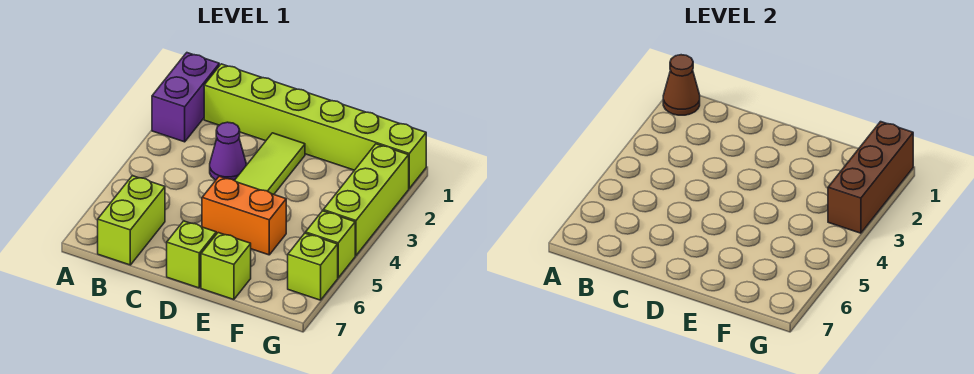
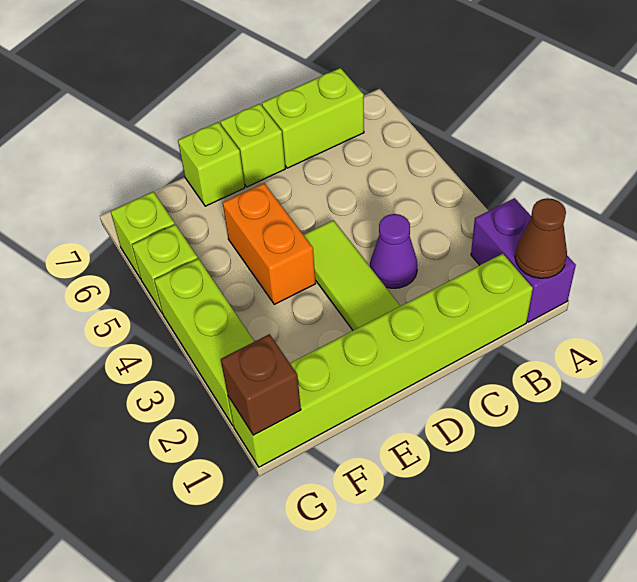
lime 1x2 brick [98,176,165,265] -> lime 1x2 brick turned to [262,68,364,168]
orange 1x2 brick [202,176,286,255] -> orange 1x2 brick turned to [223,183,316,304]
brown 1x3 brick [828,122,913,233] -> brown 1x1 brick [221,334,301,435]

